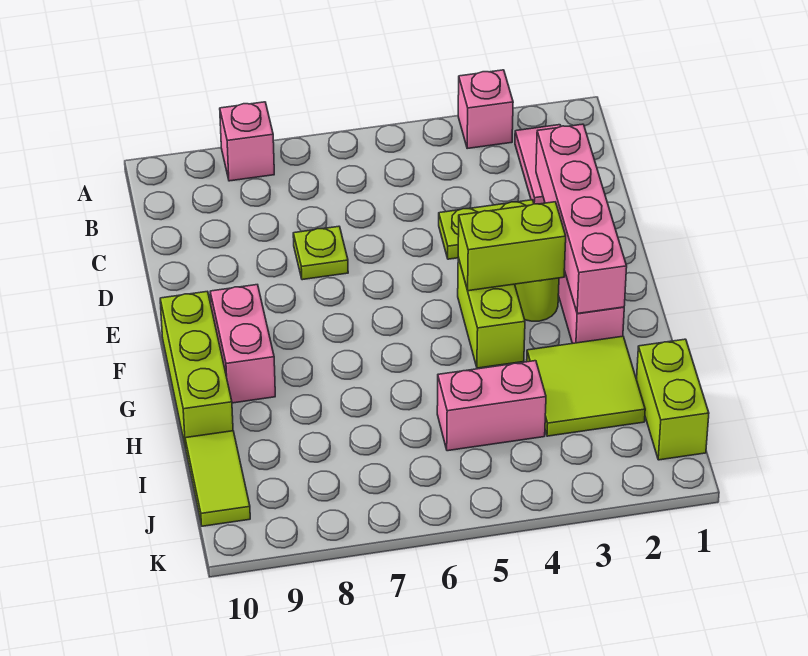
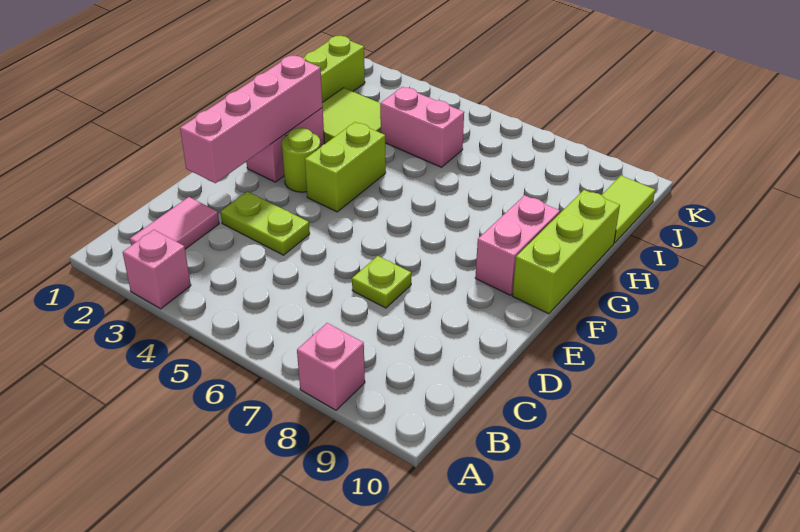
lime 1x2 brick [458,202,566,291] -> none

